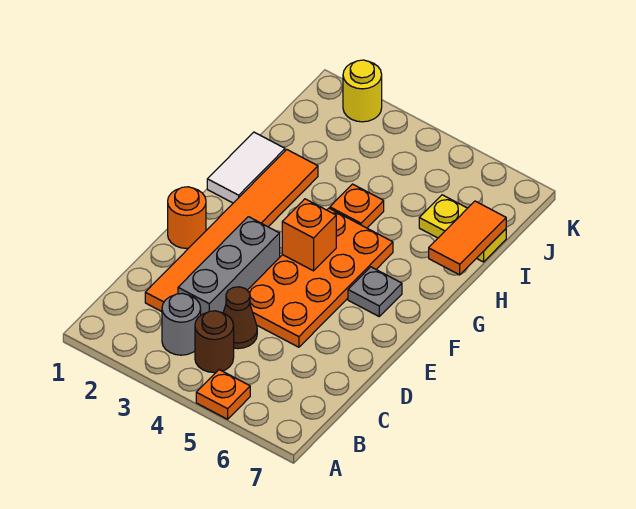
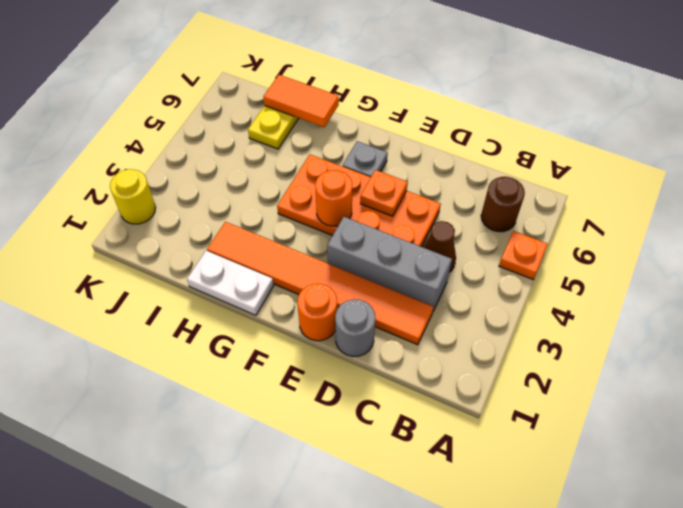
grey 1x1 round brick [162,293,201,355] -> grey 1x1 round brick moved to [335,299,376,357]
brown 1x1 round brick [195,311,234,373] -> brown 1x1 round brick moved to [481,177,525,232]
orange 1x1 brick [282,199,336,271] -> orange 1x1 round brick [315,170,352,226]
white 1x2 tile [207,132,285,203] -> white 1x2 plate [187,251,274,315]
orange 1x1 plate [330,184,384,228] -> orange 1x1 plate moved to [360,170,408,216]

